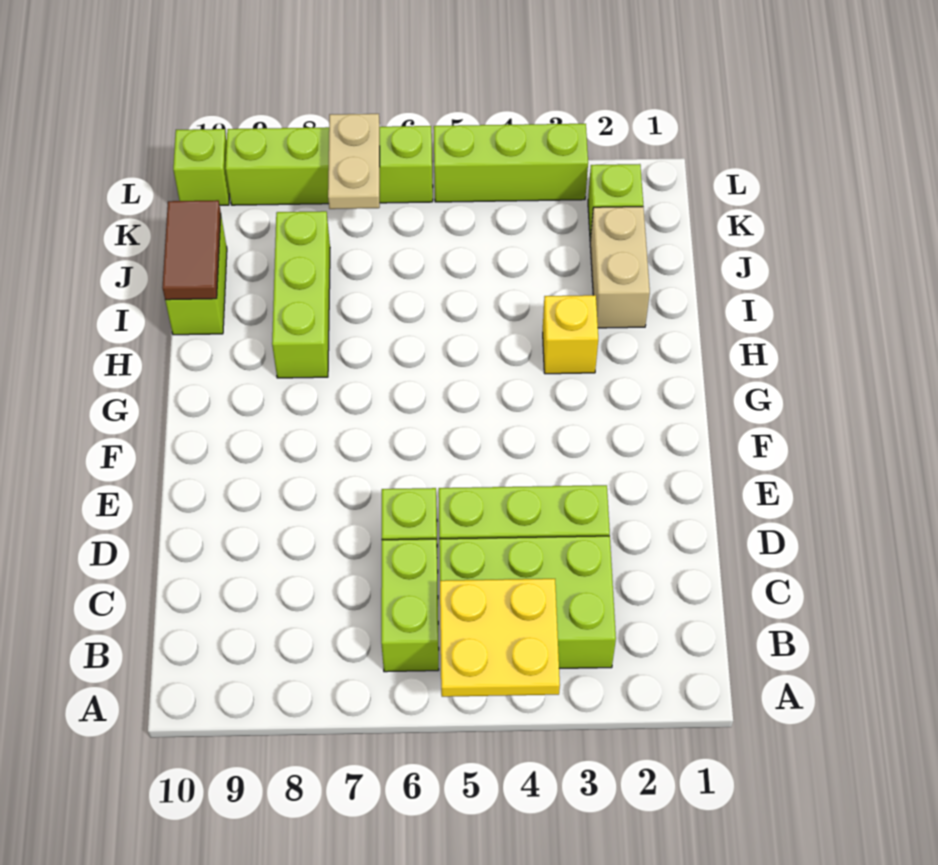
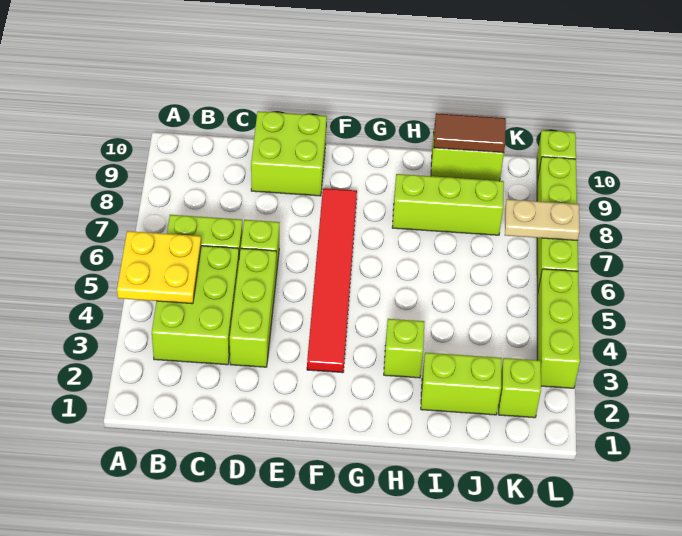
none -> lime 2x2 brick [251,111,327,196]
none -> red 1x6 tile [307,188,357,373]
yellow 1x1 brick [543,295,598,374] -> lime 1x1 brick [384,319,424,378]
tan 1x2 brick [590,207,650,328] -> lime 1x2 brick [421,353,502,415]

